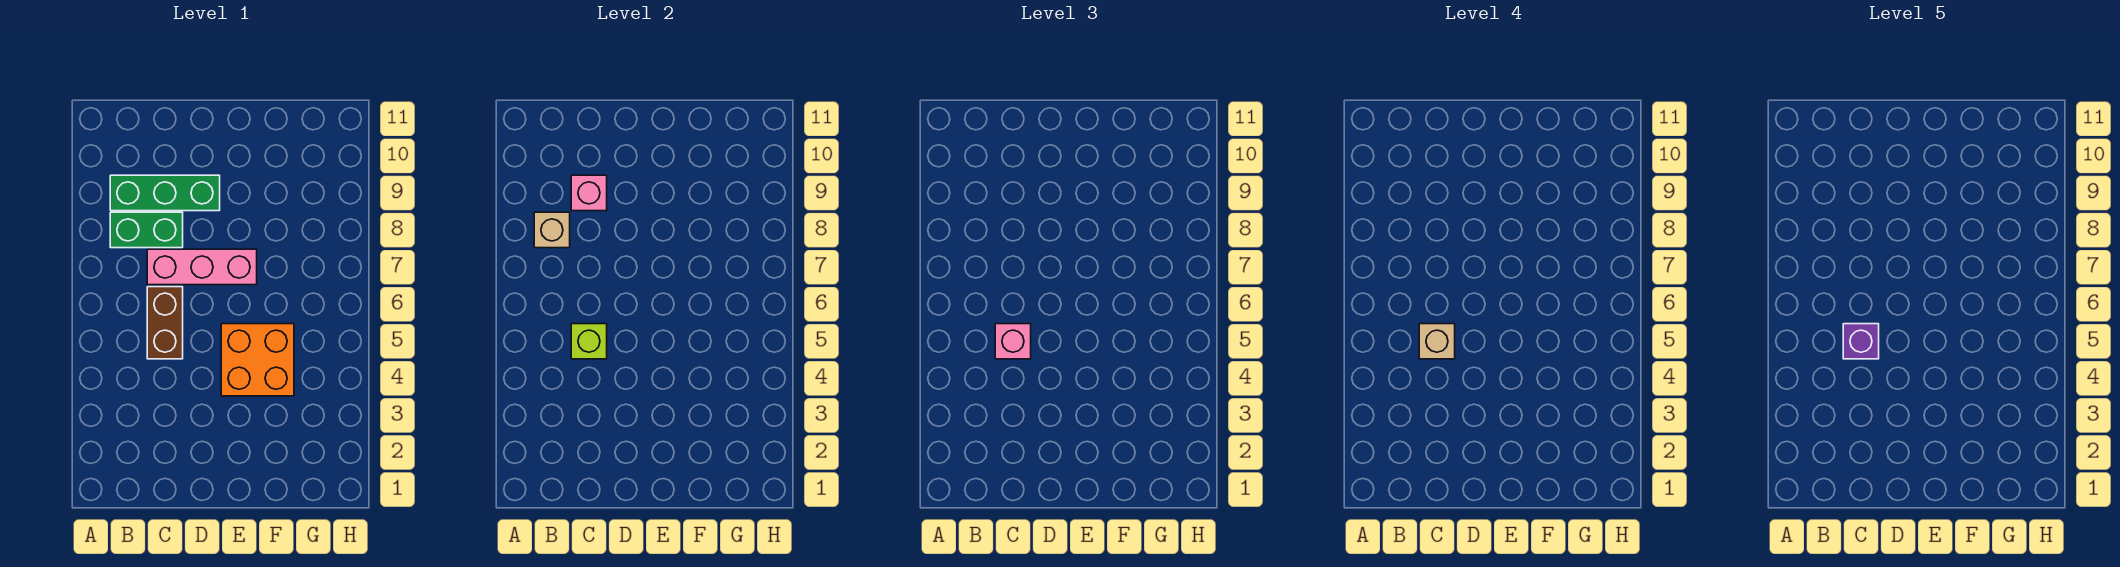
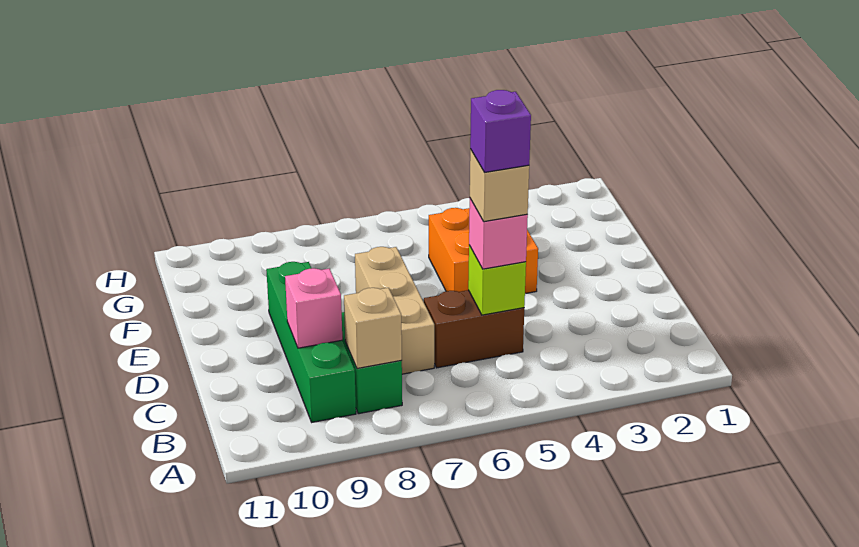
green 1x3 brick [110,175,220,211] -> green 1x4 brick [266,262,356,422]
pink 1x3 brick [147,249,257,285] -> tan 1x3 brick [355,247,434,374]

